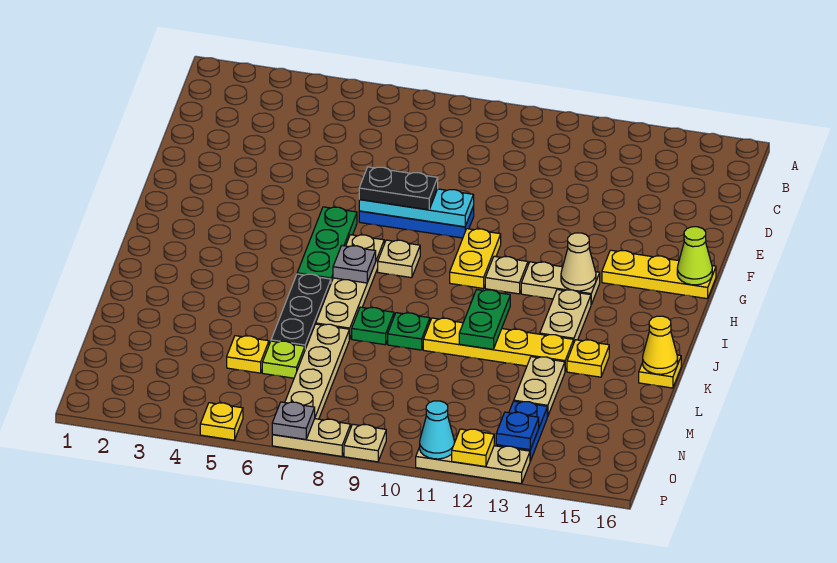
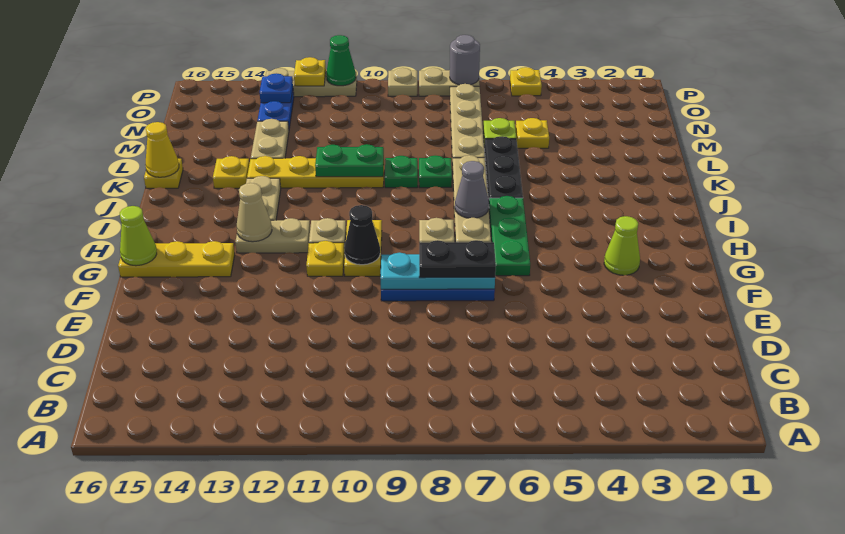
none -> lime 1x1 cone [604,216,640,275]
none -> black 1x1 cone [344,205,380,265]
none -> yellow 1x1 plate [306,241,344,276]
grey 1x1 plate [333,246,376,283] -> grey 1x1 cone [455,161,489,218]
green 1x2 plate [459,290,510,349] -> green 1x2 plate turned to [315,144,384,177]
grey 1x1 plate [272,402,315,439] -> grey 1x1 round brick [450,35,480,85]
cyan 1x1 cone [420,401,455,459] -> green 1x1 cone [326,35,356,86]

